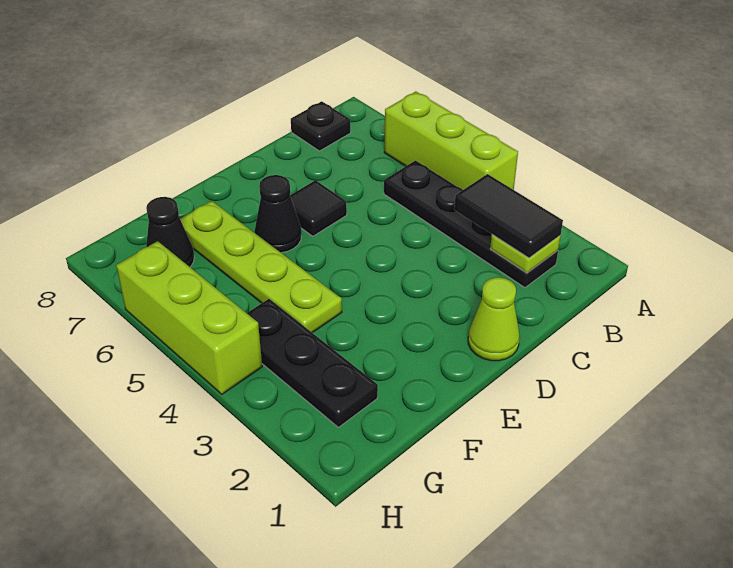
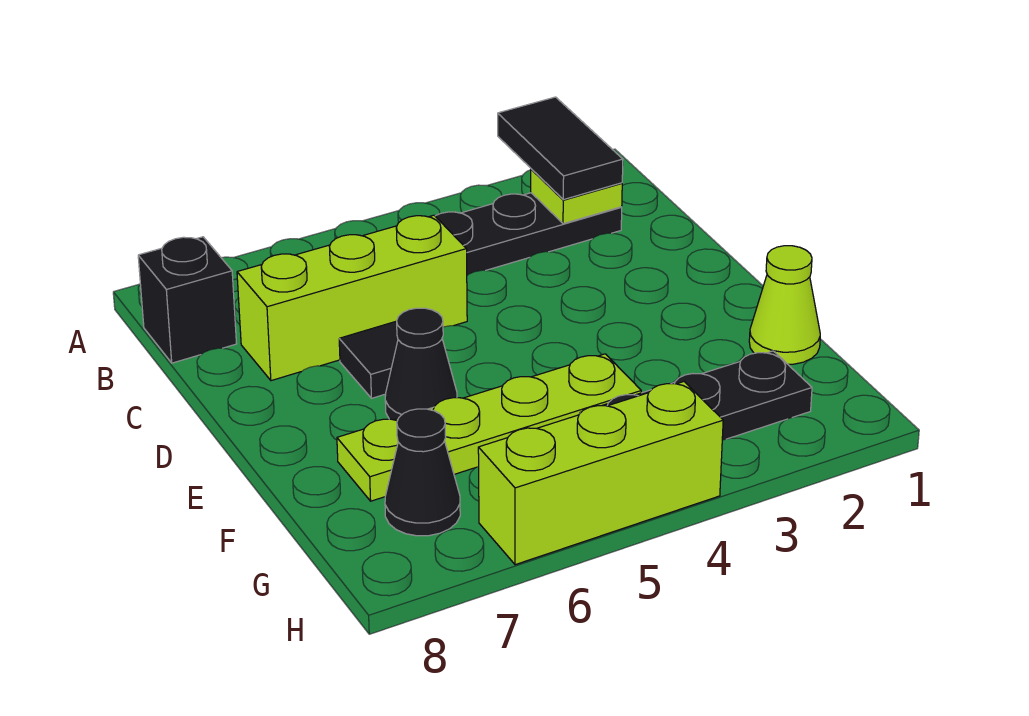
lime 1x3 brick [384,92,518,190] -> lime 1x3 brick moved to [237,215,467,381]
black 1x2 tile [454,174,563,258] -> black 1x2 tile turned to [498,97,623,200]
black 1x1 plate [291,101,351,151] -> black 1x1 brick [138,237,236,363]
lime 1x1 cone [468,277,520,361] -> lime 1x1 cone moved to [749,246,820,364]

